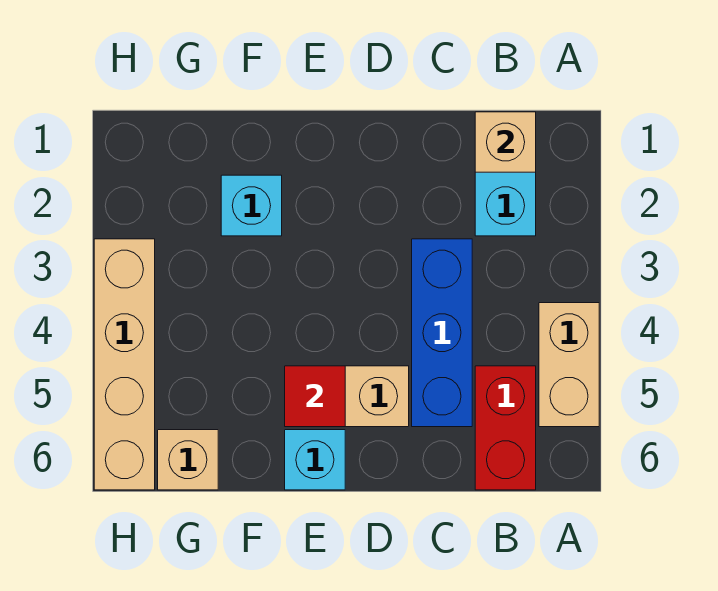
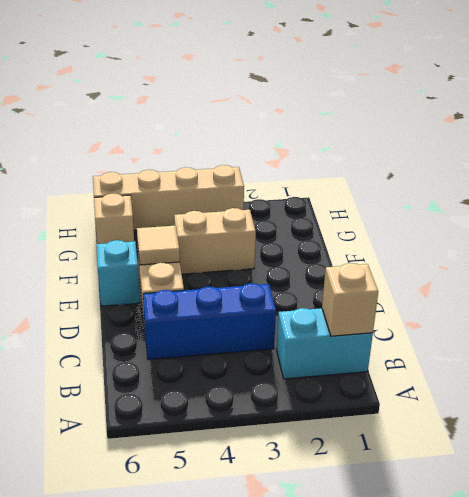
tan 1x2 brick [539,303,599,427] -> tan 1x2 brick moved to [174,208,256,274]
red 1x2 brick [475,366,536,490] -> none
red 1x1 tile [285,366,345,427] -> tan 1x1 tile [137,226,180,265]
cyan 1x1 brick [221,175,282,236] -> none

